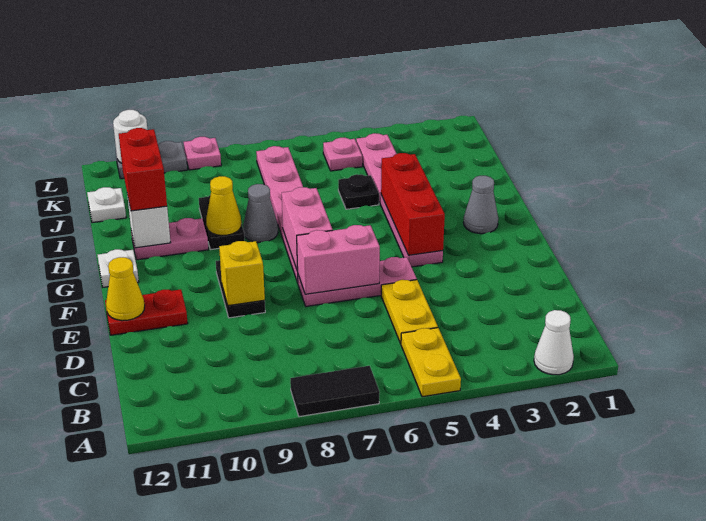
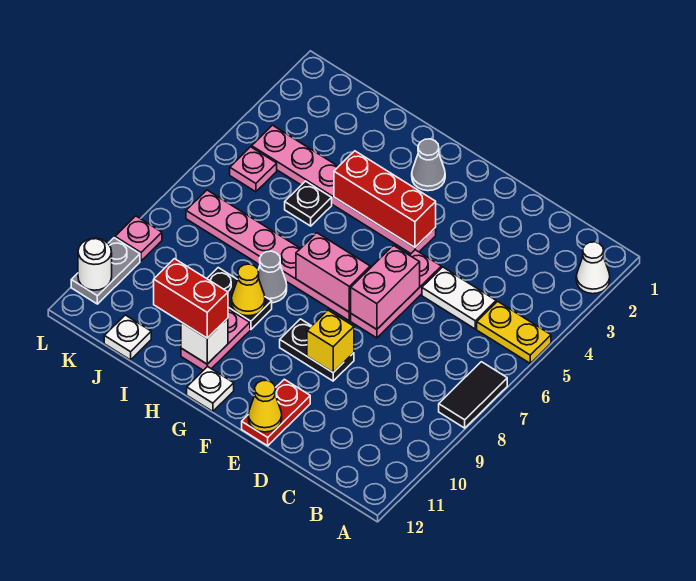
yellow 1x2 plate [381,280,438,344] -> white 1x2 plate [422,267,496,329]

